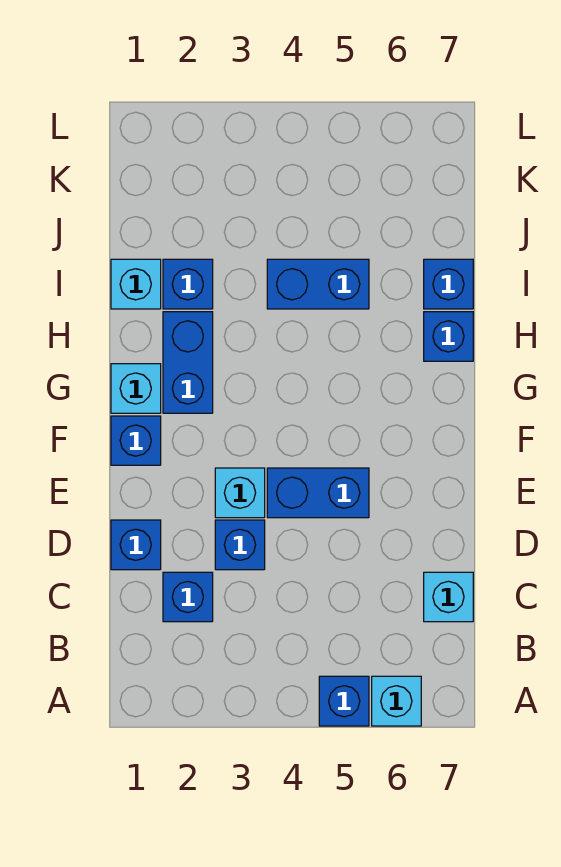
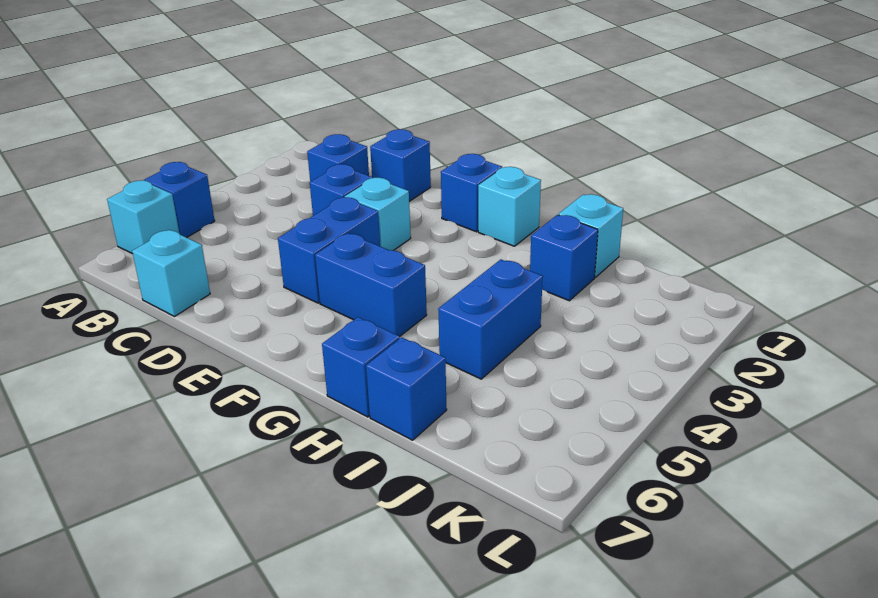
blue 1x2 brick [163,312,213,413] -> blue 1x2 brick moved to [315,233,427,336]

